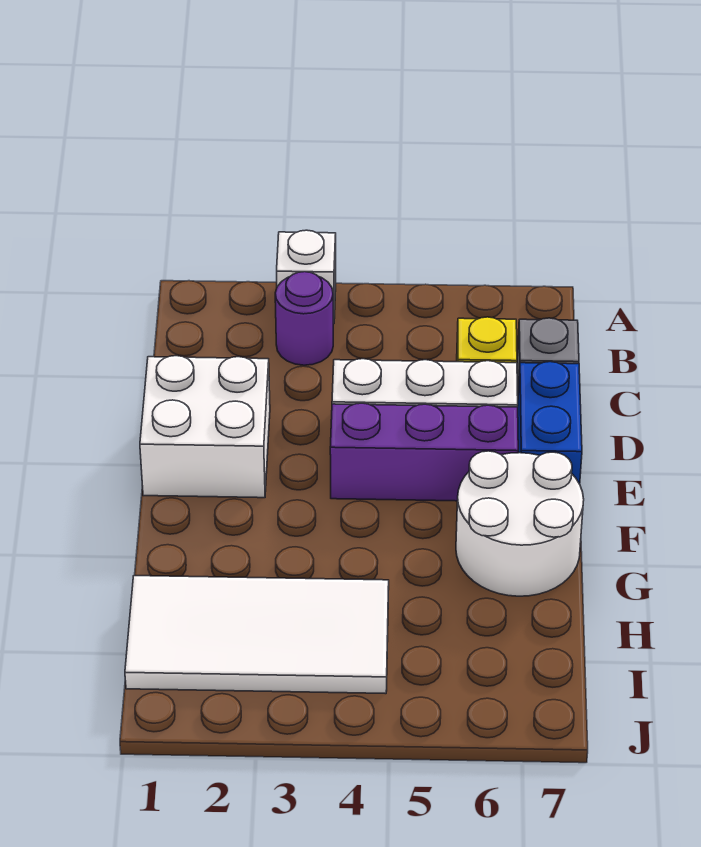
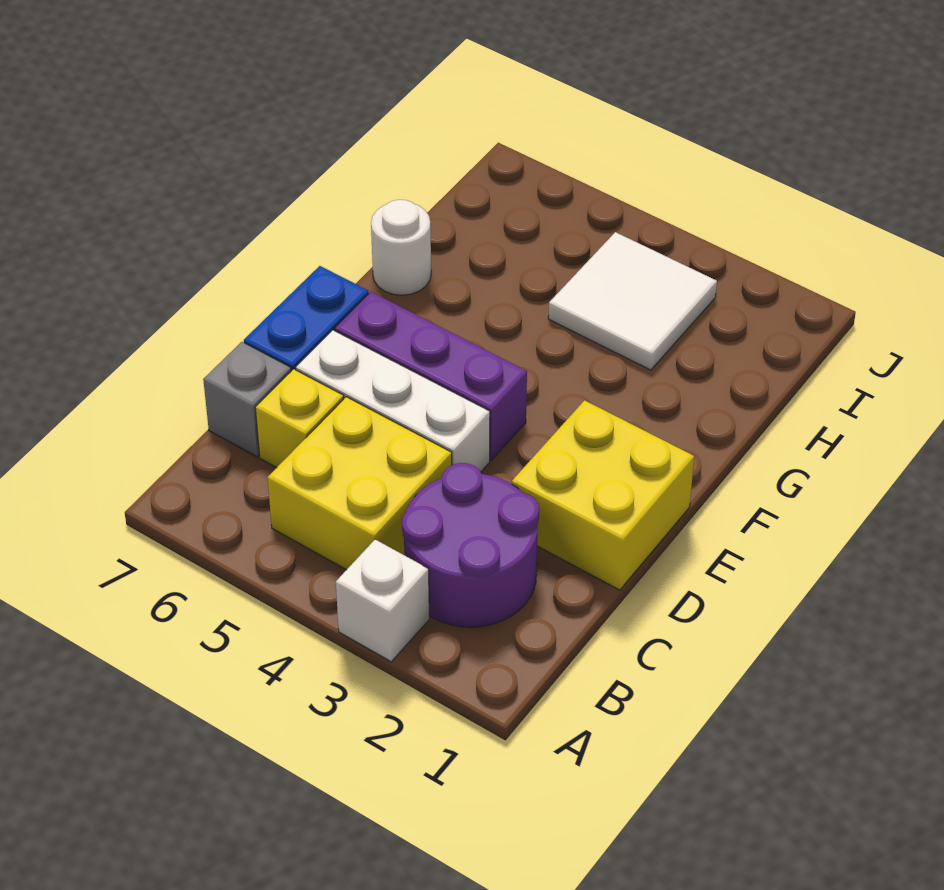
purple 1x1 round brick [275,272,333,365] -> purple 2x2 round brick [402,463,539,627]
none -> yellow 2x2 brick [267,397,452,570]
white 2x2 brick [140,356,270,498] -> yellow 2x2 brick [512,400,694,590]
white 2x2 round brick [456,451,584,596] -> white 1x1 round brick [371,200,431,295]
white 2x4 tile [125,576,389,694] -> white 2x2 tile [548,232,717,370]

